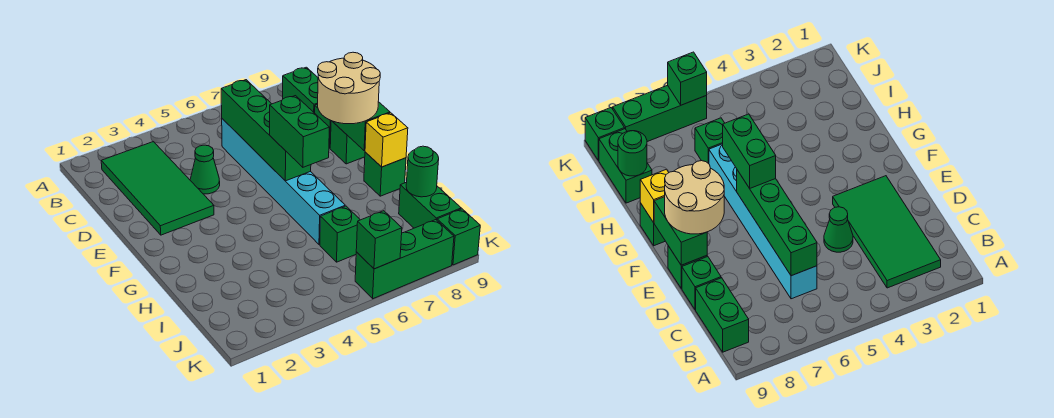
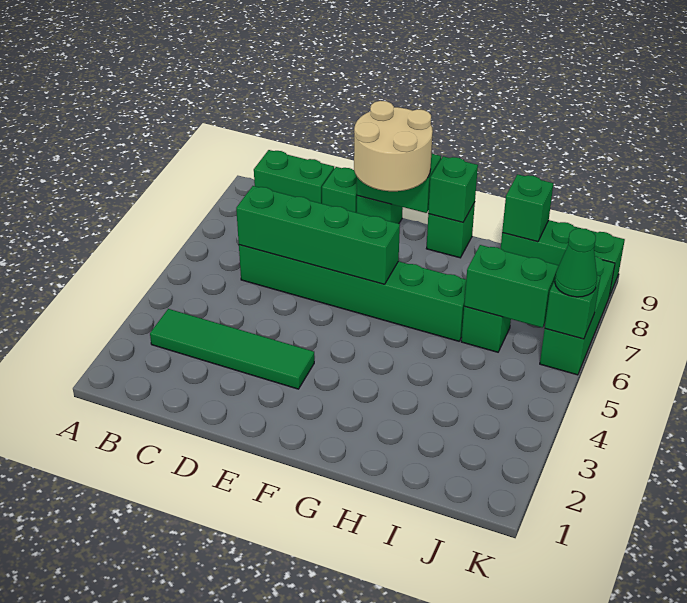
green 2x4 tile [101,142,214,235] -> green 1x4 tile [150,309,314,389]
cyan 1x6 brick [222,119,345,245] -> green 1x6 brick [239,245,466,341]
green 1x1 cone [190,145,220,194] -> green 1x1 cone moved to [555,228,597,297]
green 1x2 brick [270,96,329,167] -> green 1x2 brick moved to [464,245,559,328]
yellow 1x1 brick [365,113,408,167] -> green 1x1 brick [428,156,478,222]
green 1x1 round brick [406,146,439,197] -> green 1x1 brick [502,174,553,242]

